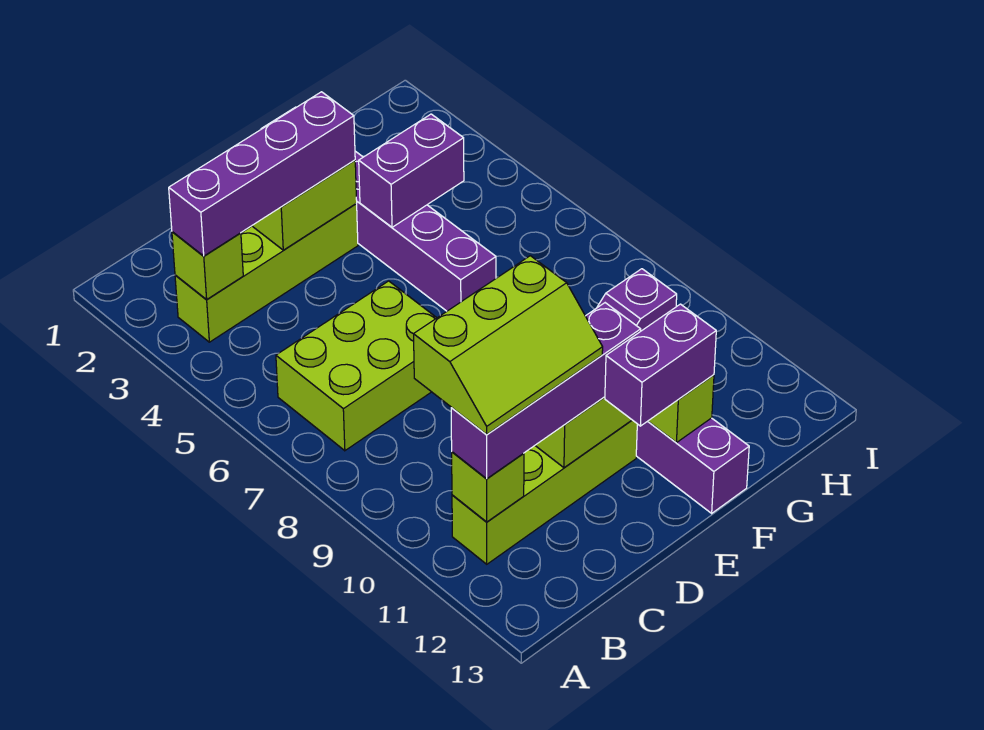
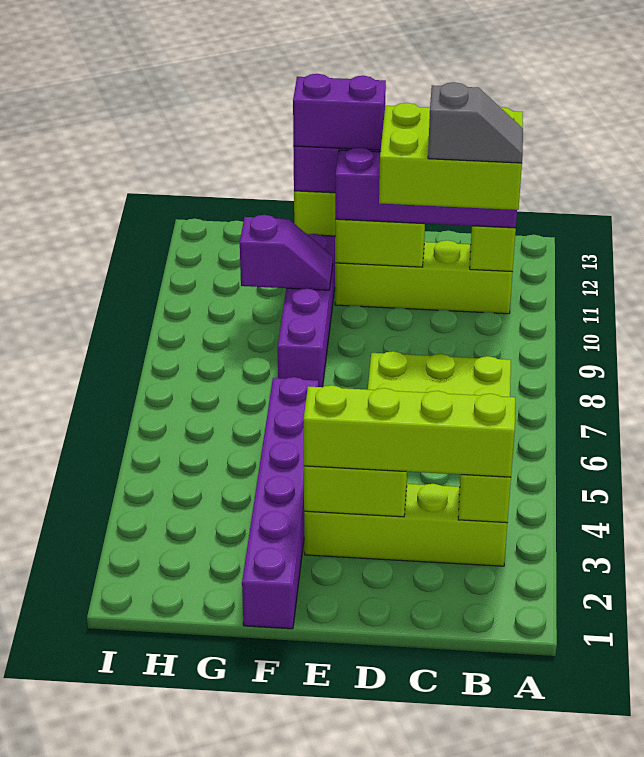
purple 1x4 brick [169,92,355,256] -> lime 1x4 brick [304,385,515,477]
lime 2x3 slope [414,256,603,434] -> lime 2x3 brick [379,103,523,210]
none -> grey 1x2 slope [428,82,523,163]
purple 1x2 brick [359,114,464,227] -> purple 1x2 brick moved to [293,74,386,150]

